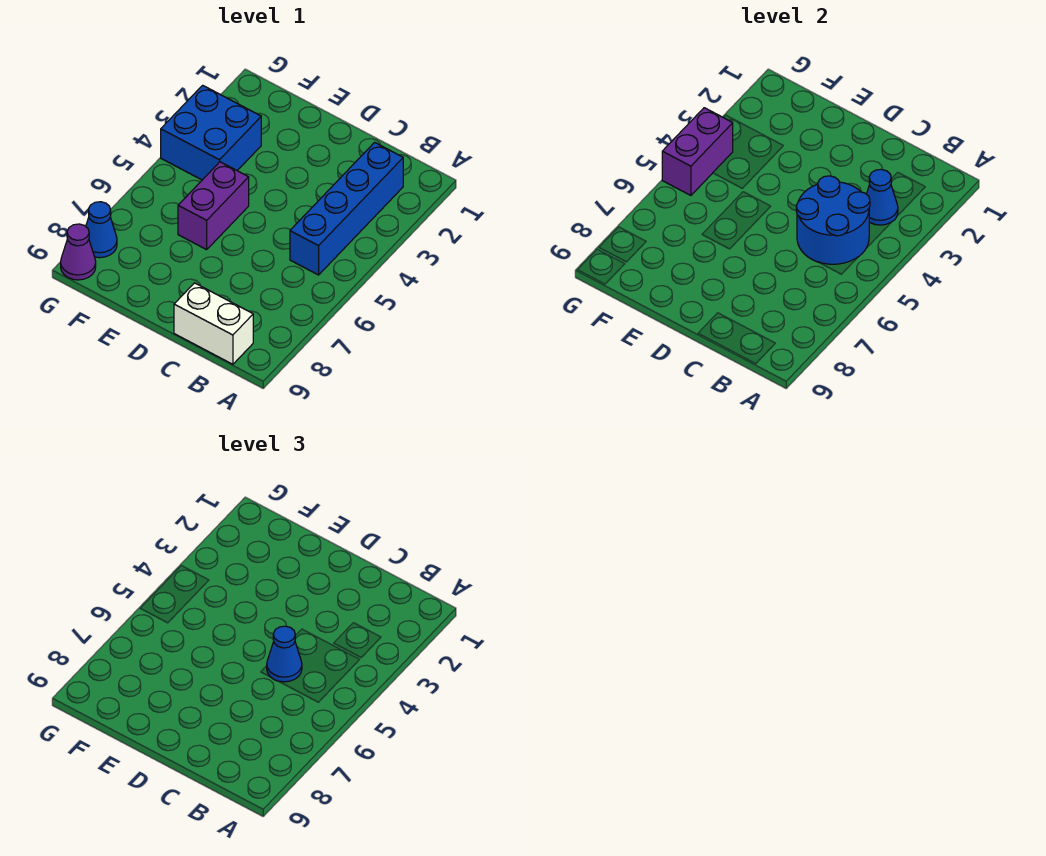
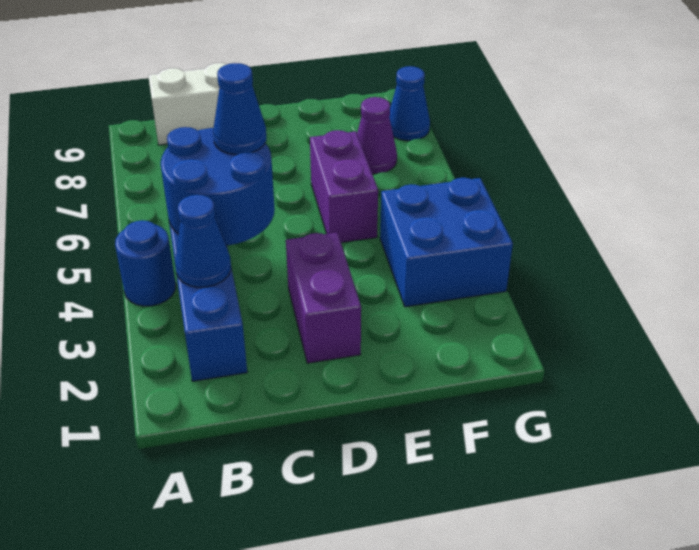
none -> blue 1x1 round brick [115,220,176,306]
purple 1x2 brick [662,108,733,195] -> purple 1x2 brick moved to [286,233,361,363]
purple 1x1 cone [61,224,96,280] -> purple 1x1 cone moved to [357,97,397,174]

